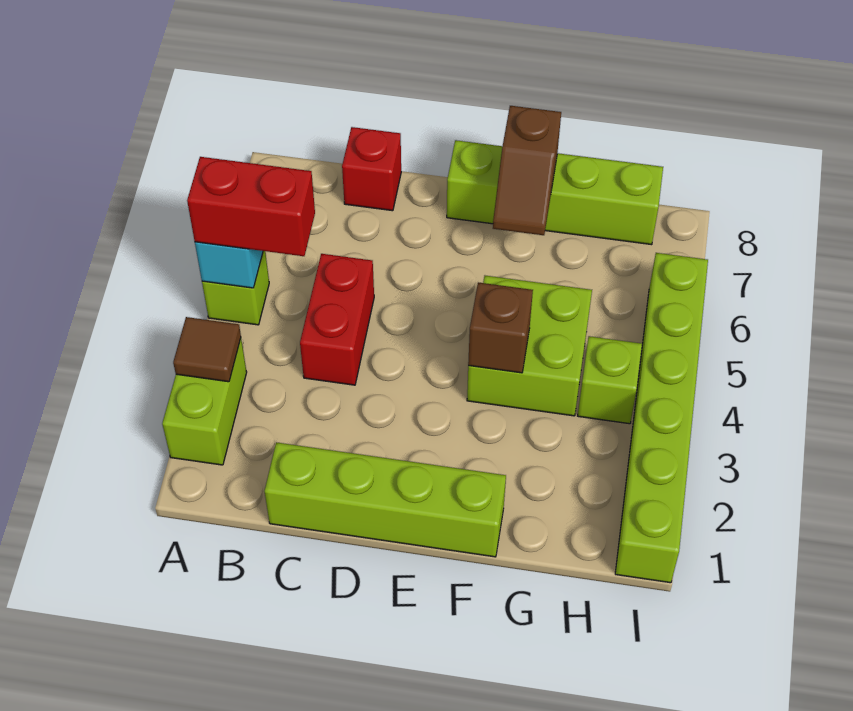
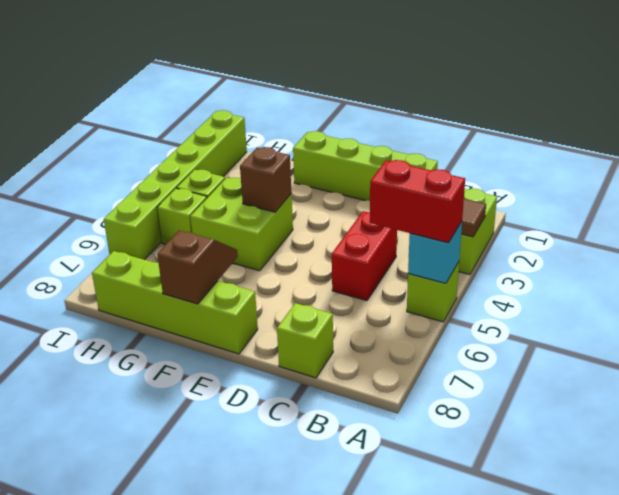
red 1x1 brick [342,127,401,211] -> lime 1x1 brick [277,303,333,378]
none -> lime 1x1 brick [157,189,207,245]

